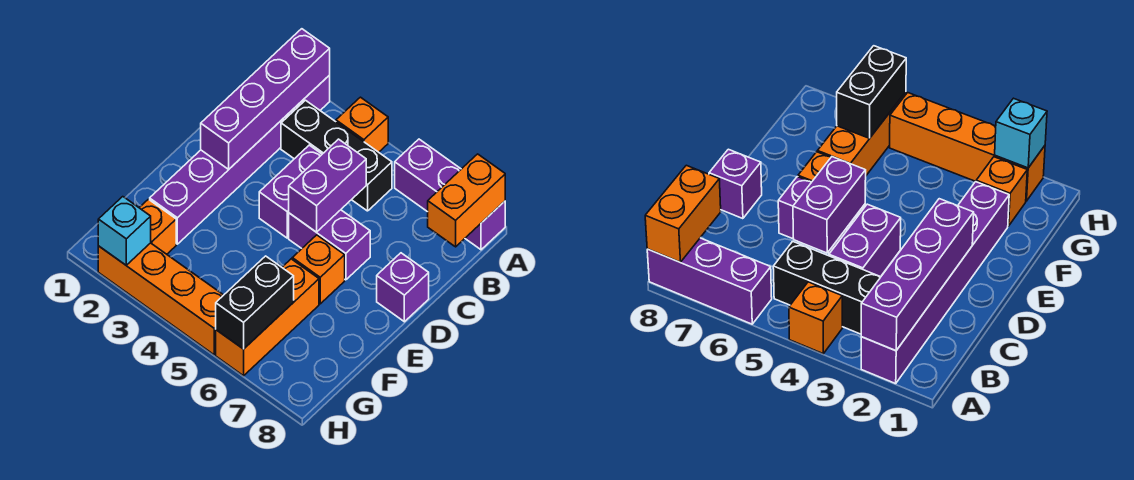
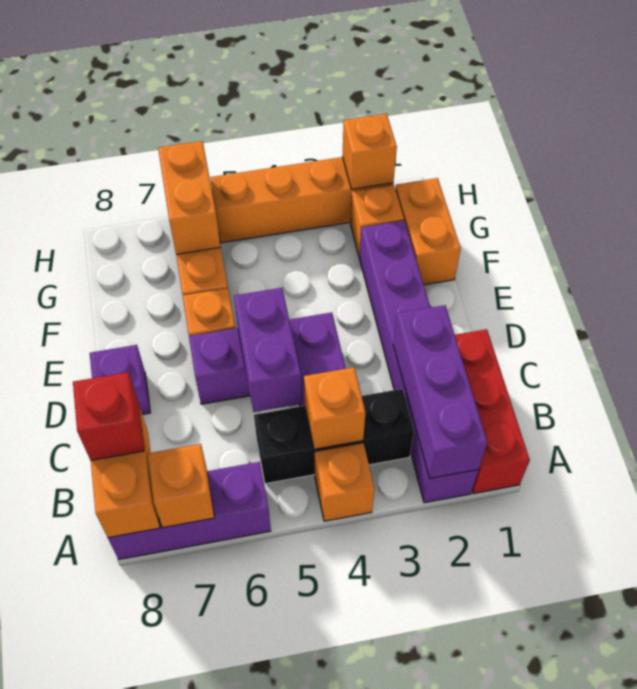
none -> red 1x3 brick [455,329,530,494]
purple 1x4 brick [201,29,330,169] -> purple 1x3 brick [393,305,487,478]
none -> orange 1x1 brick [148,444,214,527]
none -> orange 1x1 brick [304,367,366,449]
none -> red 1x1 brick [73,372,144,461]
none -> orange 1x2 brick [395,178,461,285]
black 1x2 brick [216,256,294,349] -> orange 1x2 brick [158,141,221,254]
cyan 1x1 brick [98,197,151,265] -> orange 1x1 brick [342,114,397,189]

